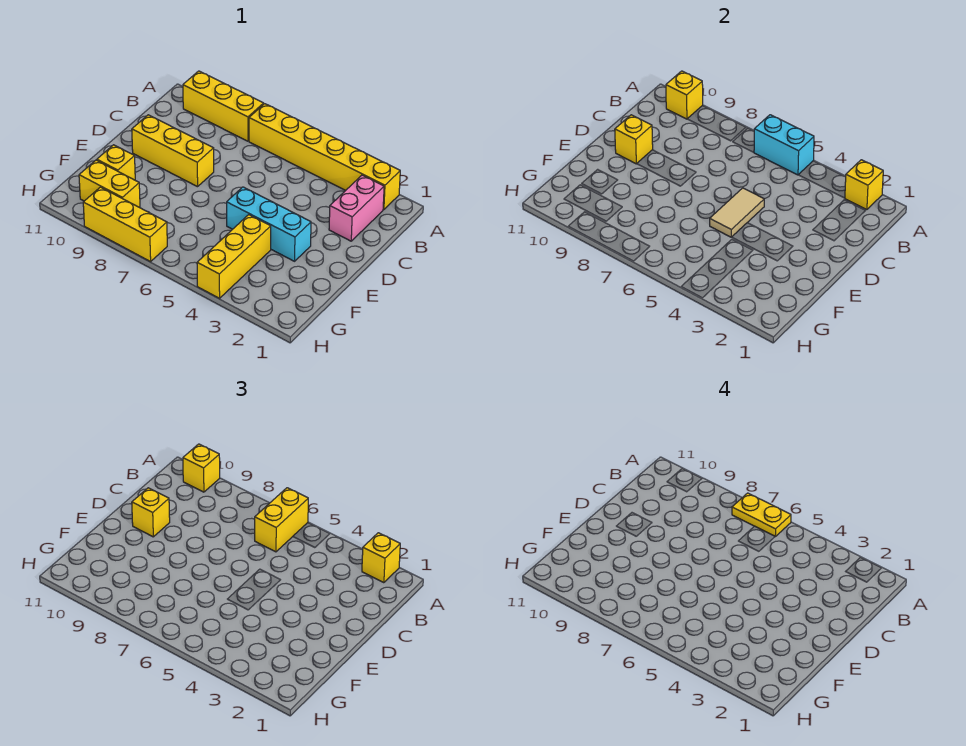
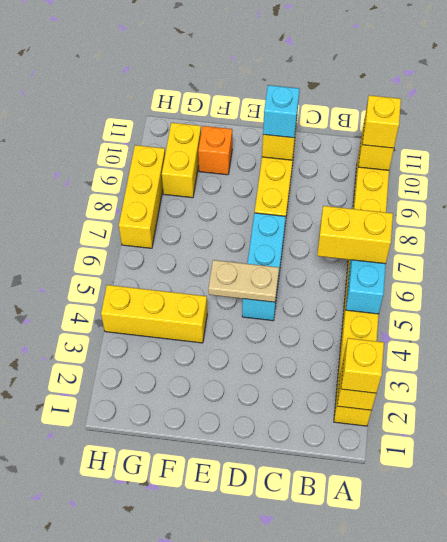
yellow 1x2 plate [732,493,791,536] -> none
pink 1x2 brick [329,175,384,241] -> none
tan 1x2 tile [710,188,764,237] -> tan 1x2 plate [208,260,279,302]
yellow 1x1 brick [132,488,170,537] -> cyan 1x1 brick [263,85,300,138]
cyan 1x3 brick [227,187,311,261] -> cyan 1x3 brick moved to [242,213,286,321]
yellow 1x1 brick [97,145,135,180] -> orange 1x1 brick [198,126,232,175]

